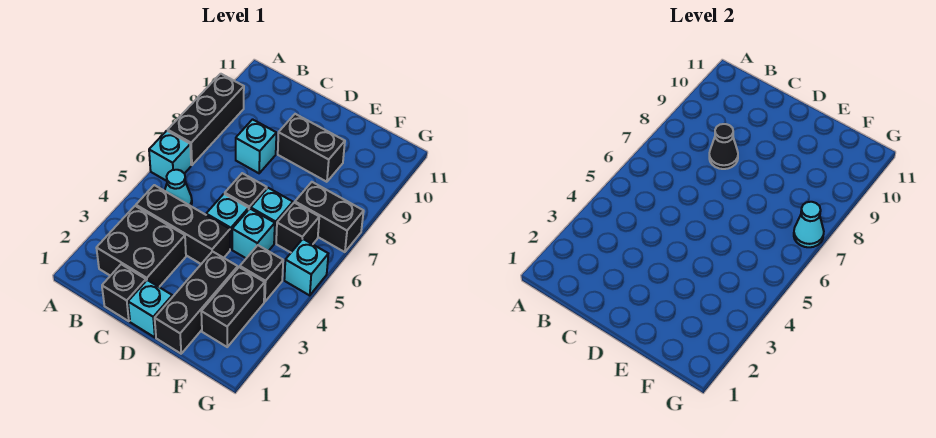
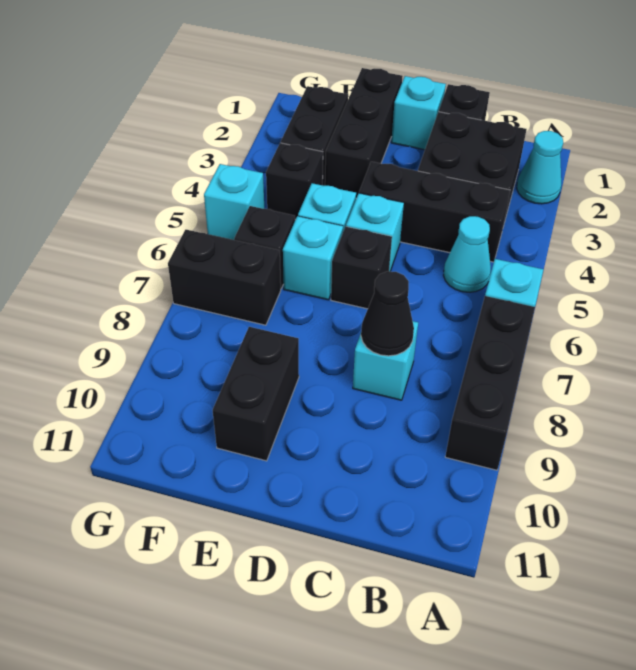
black 1x2 brick [278,114,345,182] -> black 1x2 brick turned to [213,327,299,461]
cyan 1x1 cone [794,202,824,247] -> cyan 1x1 cone moved to [517,131,563,204]

